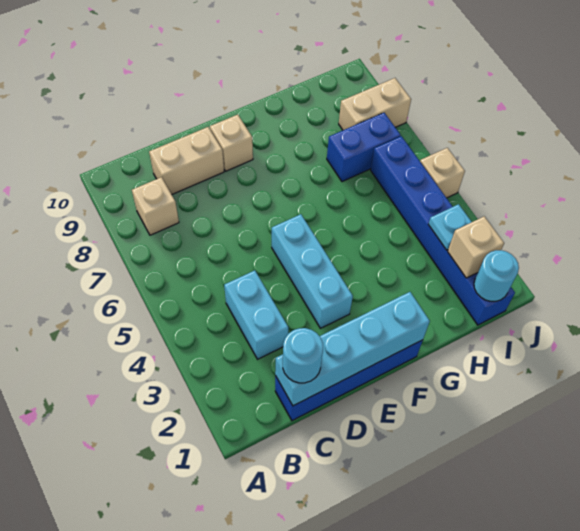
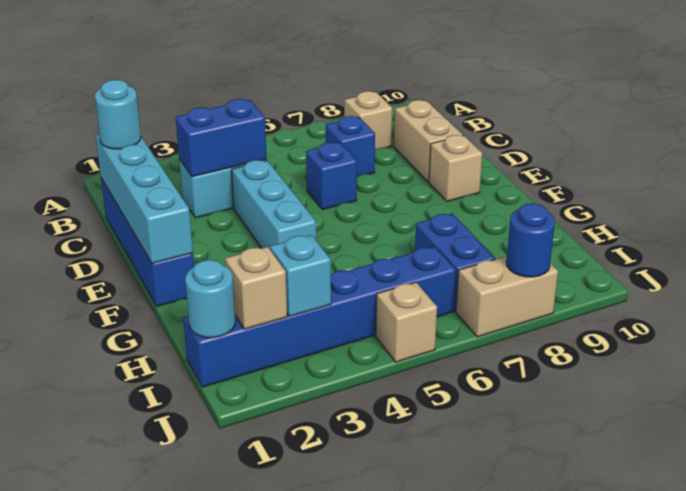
none -> blue 1x2 brick [176,99,267,177]
none -> blue 1x1 brick [326,116,375,177]
none -> blue 1x1 brick [306,142,357,210]
cyan 1x3 brick [272,214,353,328] -> cyan 1x3 brick turned to [231,160,316,249]
cyan 1x1 plate [428,204,471,250] -> cyan 1x1 brick [270,235,331,316]
tan 1x2 brick [339,78,411,130] -> tan 1x2 brick turned to [456,256,558,337]
none -> blue 1x1 round brick [506,204,555,277]

